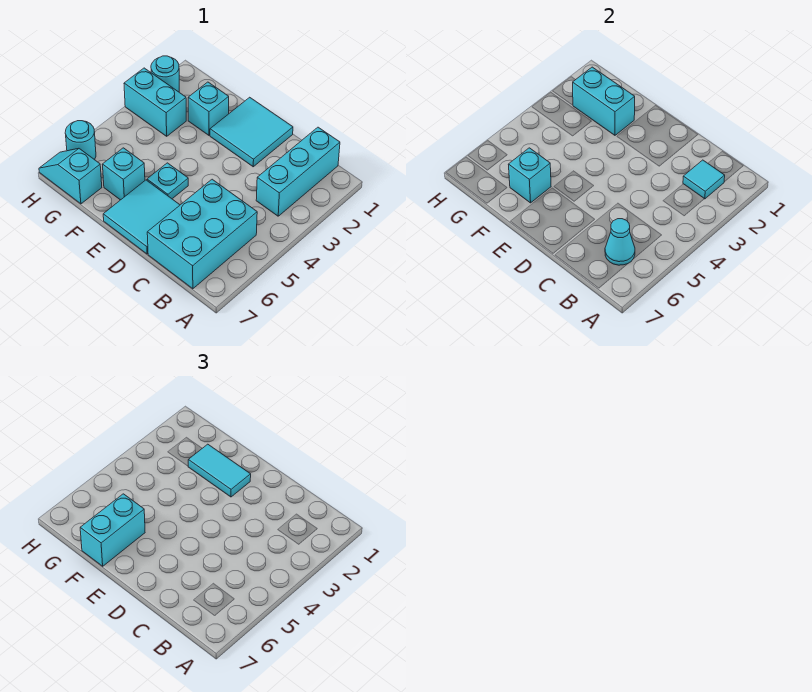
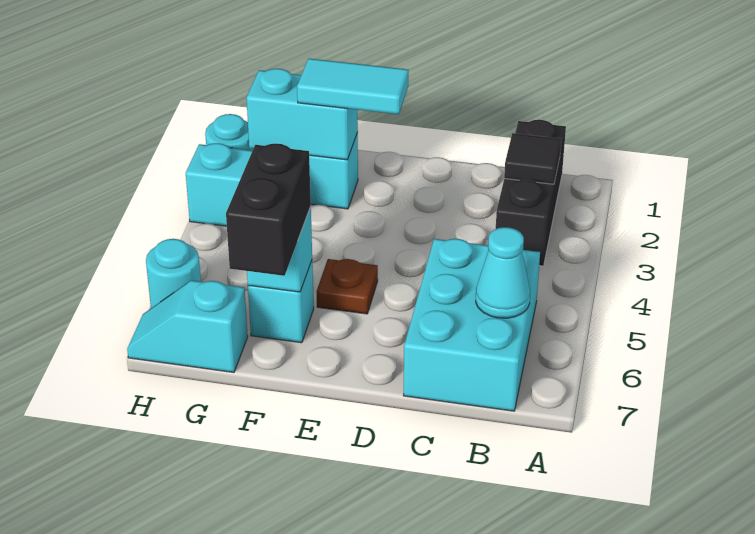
cyan 1x3 brick [256,127,340,216] -> black 1x3 brick [496,120,566,266]
cyan 1x1 tile [683,160,725,199] -> black 1x1 tile [504,133,561,184]
cyan 2x2 tile [210,97,293,167] -> none
cyan 2x2 tile [103,180,180,254] -> none
cyan 1x1 plate [147,163,188,199] -> brown 1x1 plate [316,259,378,314]
cyan 1x2 brick [80,494,145,566] -> black 1x2 brick [226,144,311,276]

